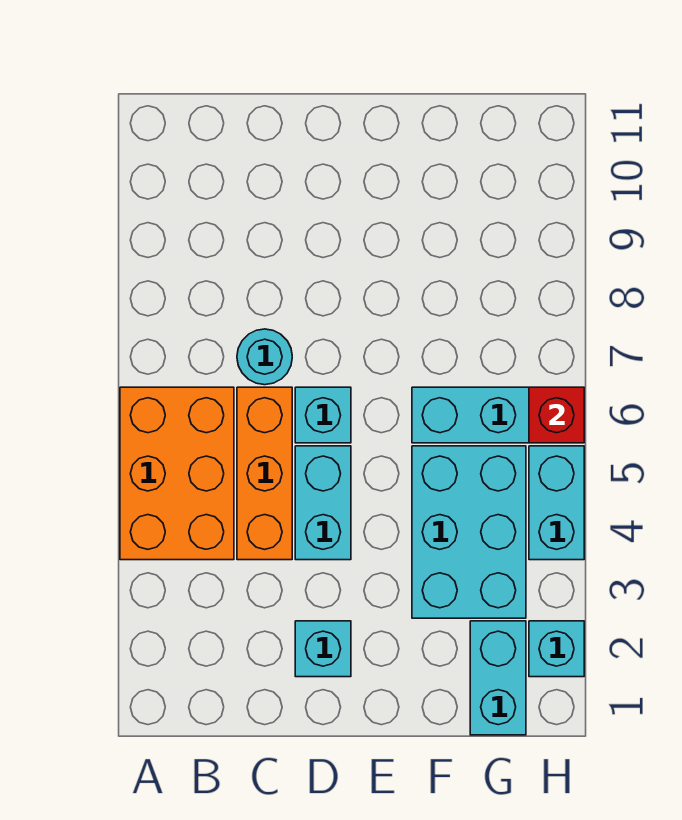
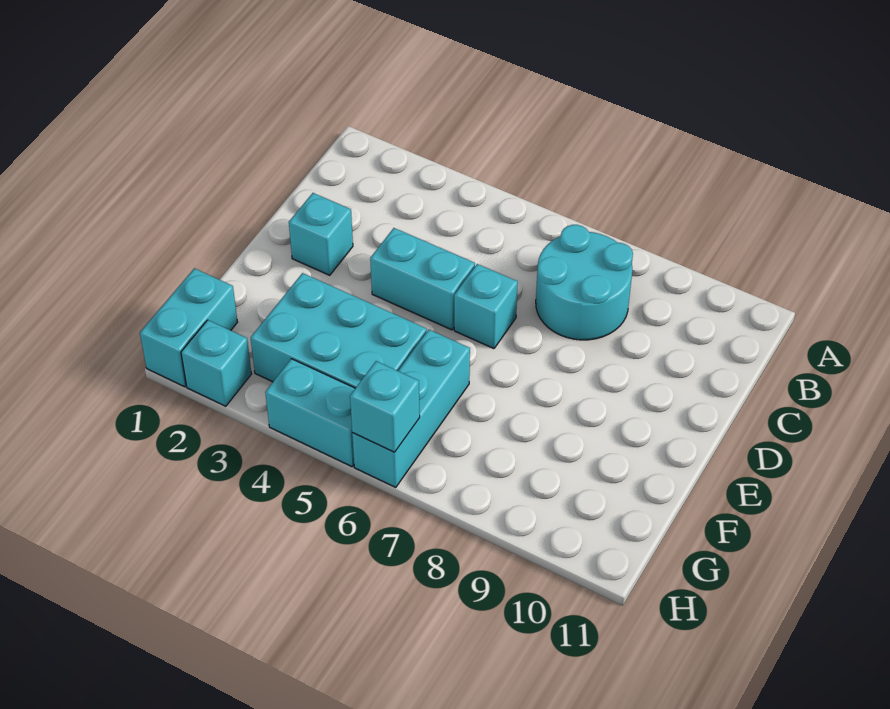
orange 2x3 brick [120,387,234,560] -> none
orange 1x3 brick [237,387,292,560] -> none
cyan 1x1 round brick [237,329,292,385] -> cyan 2x2 round brick [536,225,633,340]
cyan 1x2 brick [470,621,526,735] -> cyan 1x2 brick turned to [140,268,238,387]
red 1x1 brick [529,387,584,443] -> cyan 1x1 brick [350,361,420,452]

